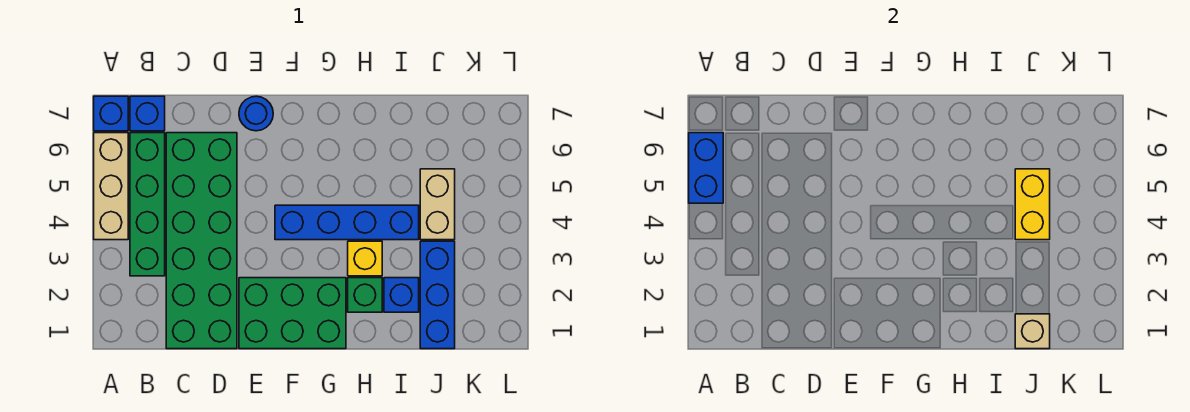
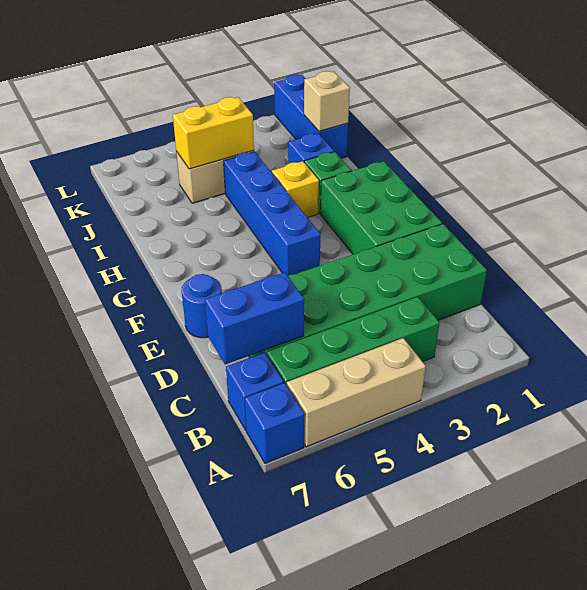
blue 1x2 brick [689,133,723,203] -> blue 1x2 brick moved to [205,272,304,364]
blue 1x3 brick [420,241,455,349] -> blue 1x3 brick turned to [274,75,348,158]

